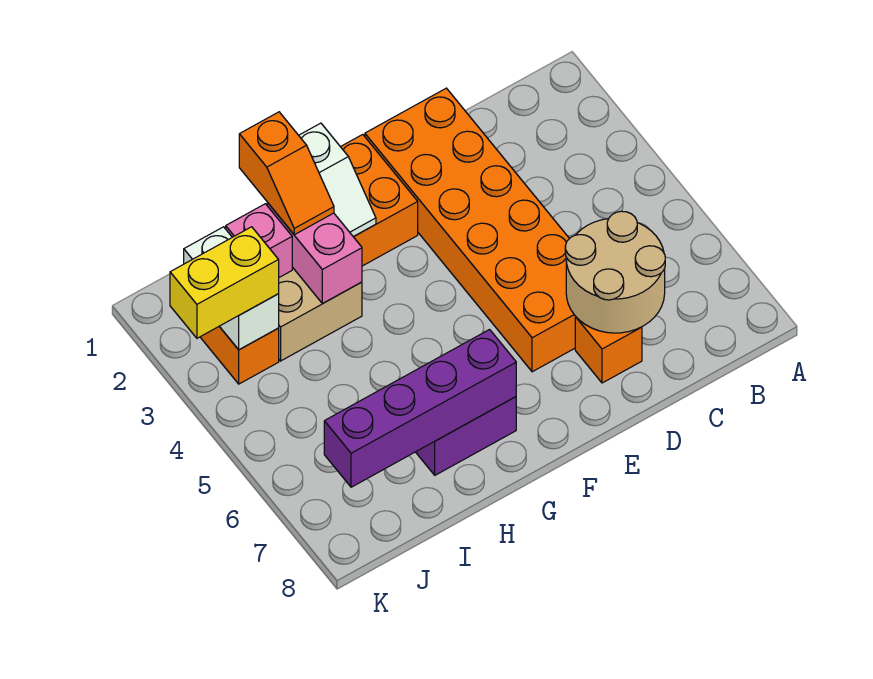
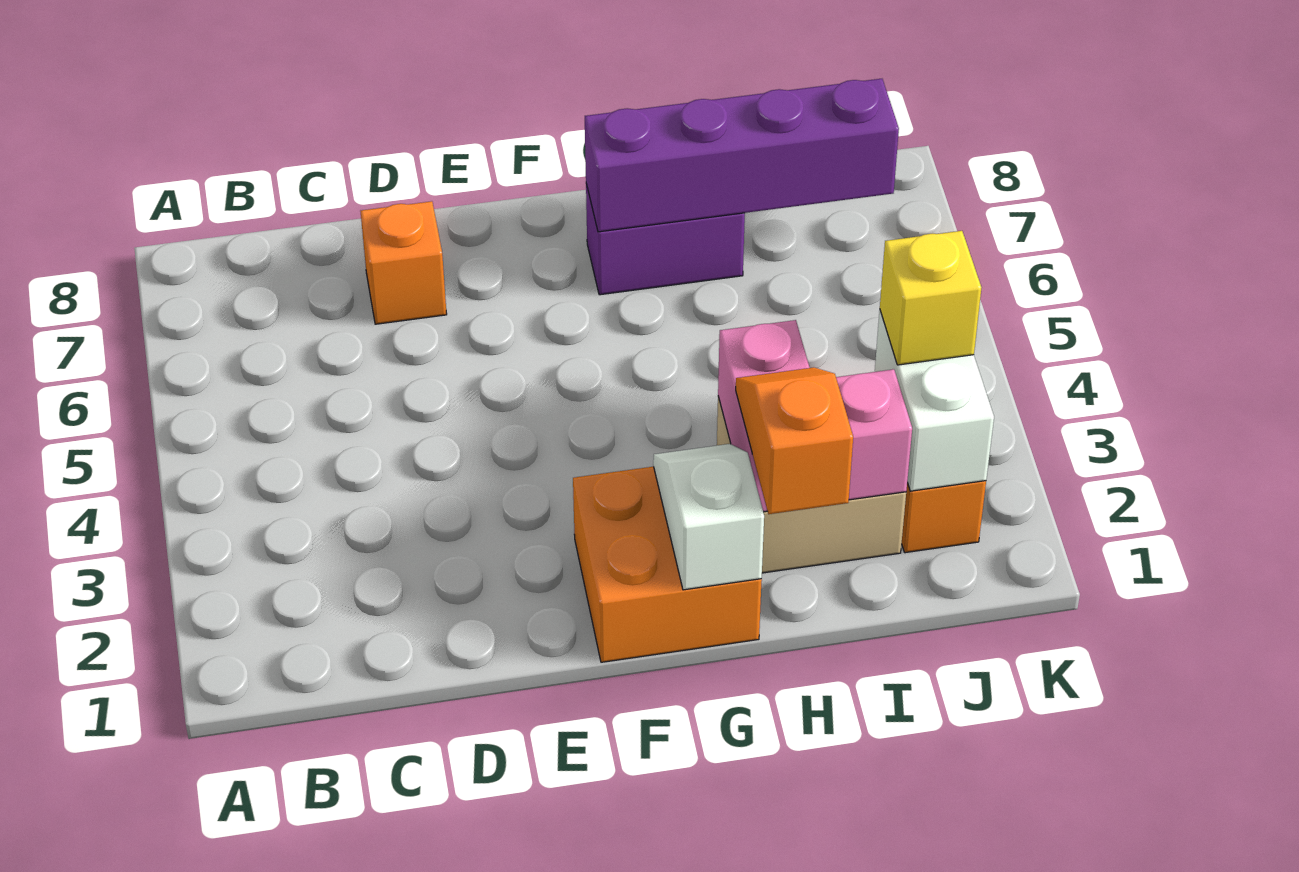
tan 2x2 round brick [565,211,665,333] -> none
orange 2x6 brick [365,88,576,372] -> none
yellow 1x2 brick [170,227,279,338] -> yellow 1x1 brick [880,231,981,365]

